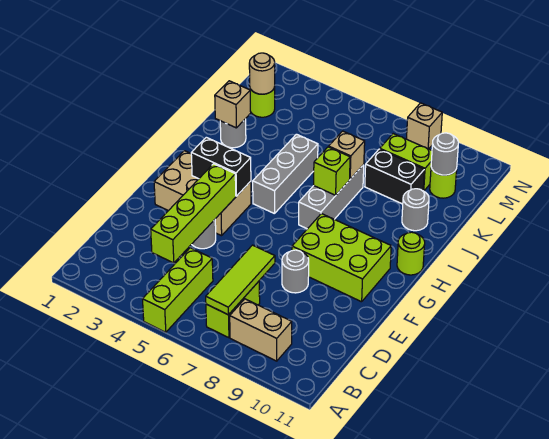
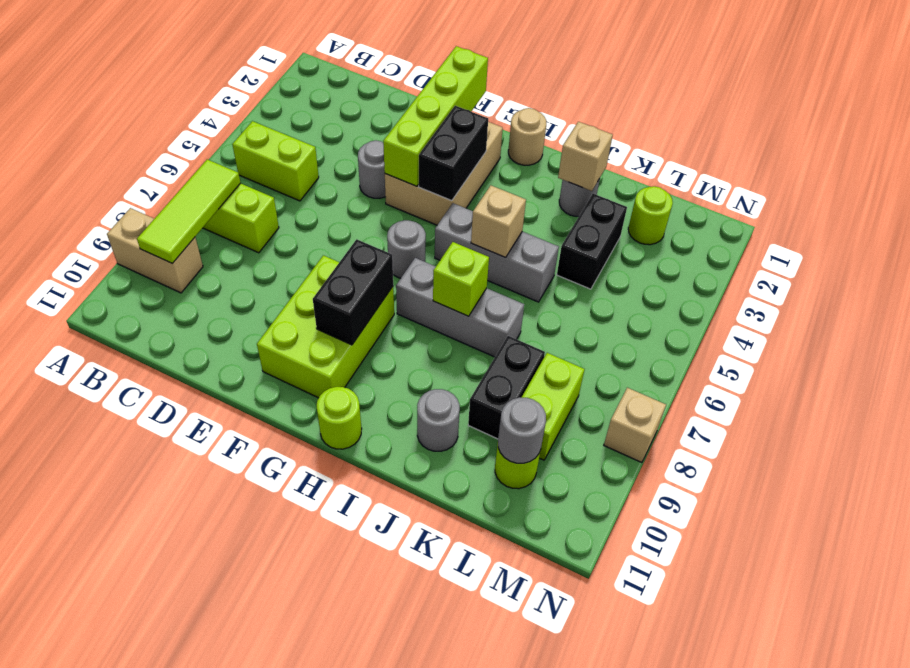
lime 1x3 brick [143,248,213,332] -> lime 1x2 brick [232,121,319,201]
lime 1x3 tile [206,245,275,315] -> lime 1x3 tile turned to [137,159,240,263]
tan 1x2 brick [230,299,292,361] -> tan 1x2 brick turned to [107,208,203,293]
lime 1x4 brick [151,164,236,263] -> lime 1x4 brick turned to [383,46,488,186]
grey 1x1 round brick [282,250,309,293] -> grey 1x1 round brick moved to [387,220,426,278]
none -> black 1x2 brick [313,239,393,345]
tan 1x1 brick [329,131,365,179] -> tan 1x1 brick moved to [471,185,526,258]
none -> black 1x2 brick [557,194,627,289]
tan 1x1 round brick [249,53,275,94] -> tan 1x1 round brick moved to [508,108,546,165]

